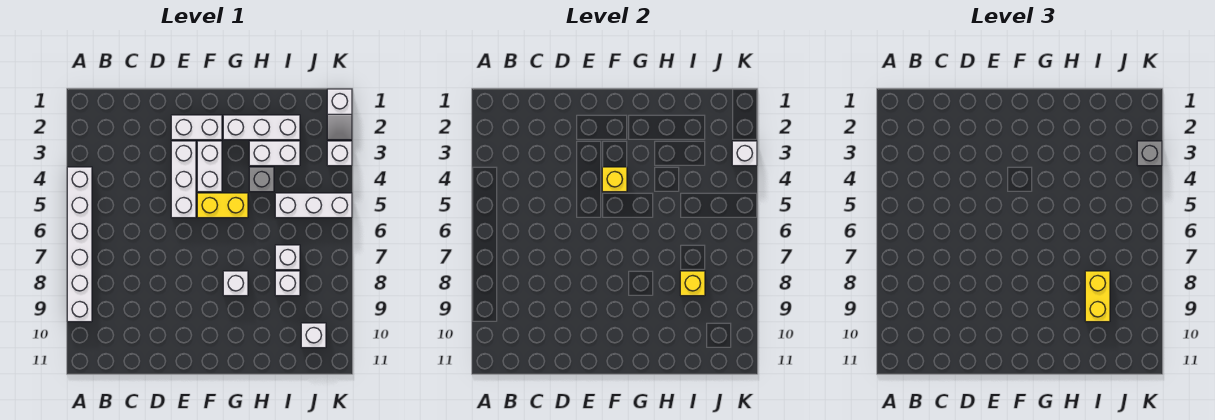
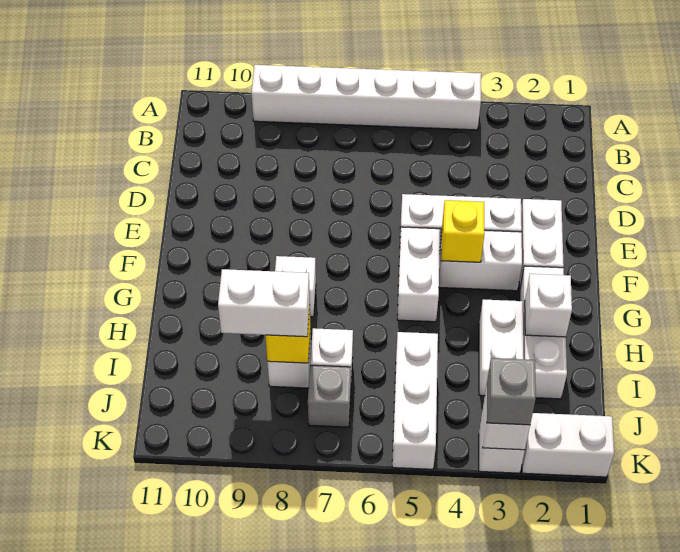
yellow 1x2 brick [197,193,248,218] -> white 1x2 brick [397,227,440,322]
grey 1x1 brick [249,167,274,192] -> grey 1x1 brick moved to [308,365,351,427]
yellow 1x2 brick [1085,271,1110,322] -> white 1x2 brick [218,269,310,337]
white 1x1 brick [301,323,326,348] -> white 1x1 brick moved to [525,274,572,337]
white 1x2 slope [327,89,352,140] -> white 1x2 brick [522,413,614,477]

